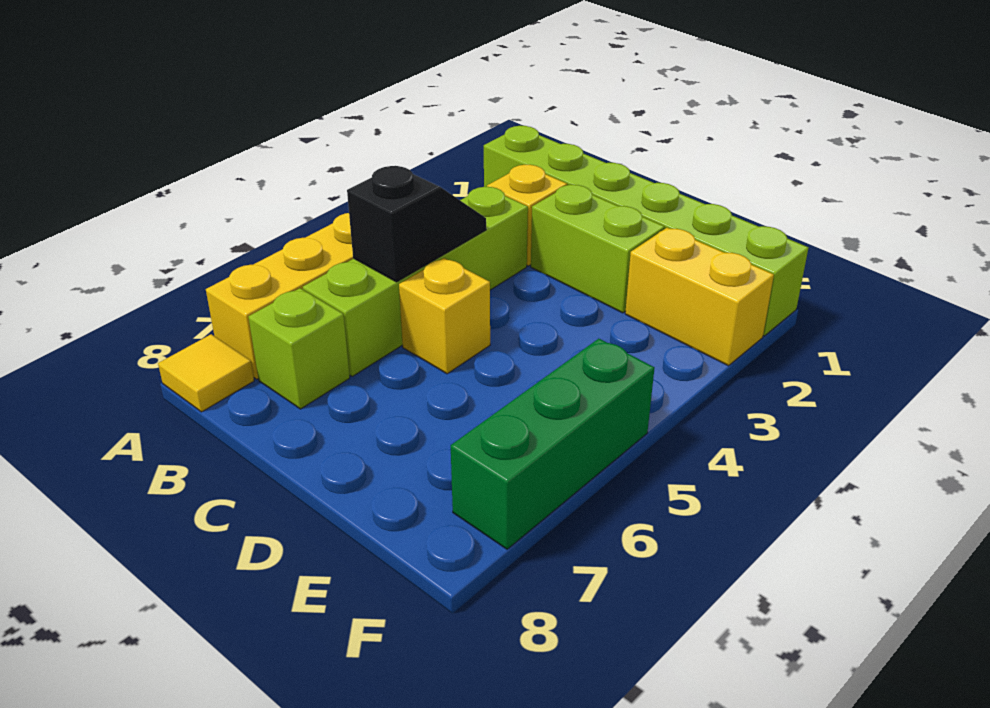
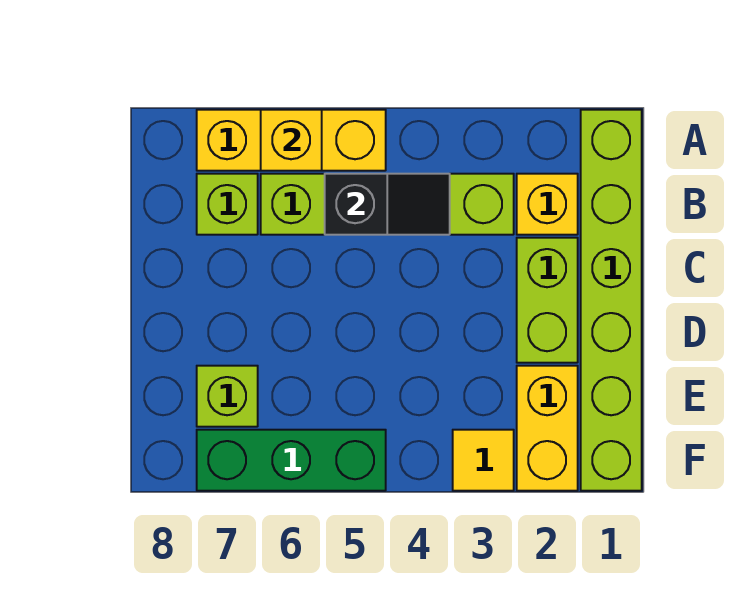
yellow 1x1 tile [158,334,254,412] -> yellow 1x1 tile moved to [453,430,514,491]
yellow 1x1 brick [399,258,490,374] -> yellow 1x1 brick moved to [261,110,322,171]
none -> lime 1x1 brick [197,366,258,427]

